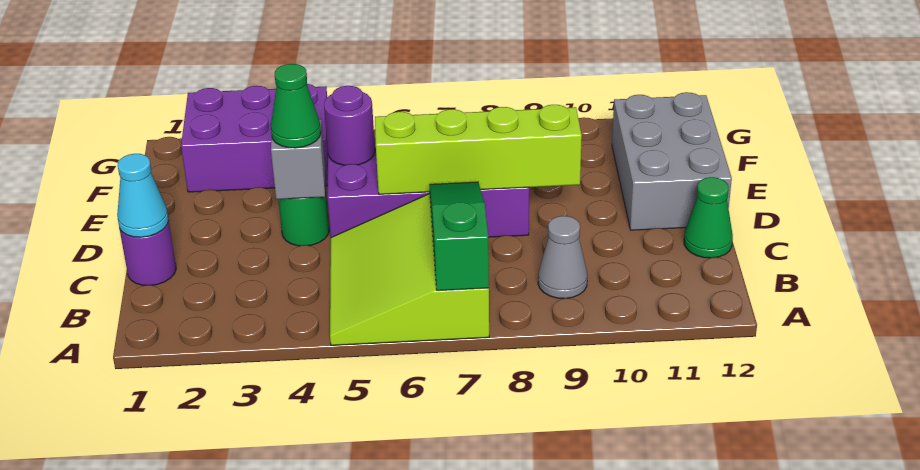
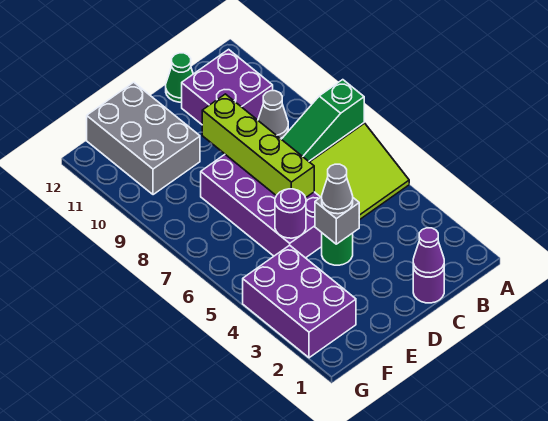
none -> purple 2x2 brick [182,49,273,124]
cyan 1x1 cone [117,154,169,237] -> purple 1x1 cone [413,228,444,277]
green 1x1 cone [271,64,321,148] -> grey 1x1 cone [322,164,353,214]
grey 2x3 brick [612,92,732,230] -> grey 2x3 brick turned to [87,82,200,195]

